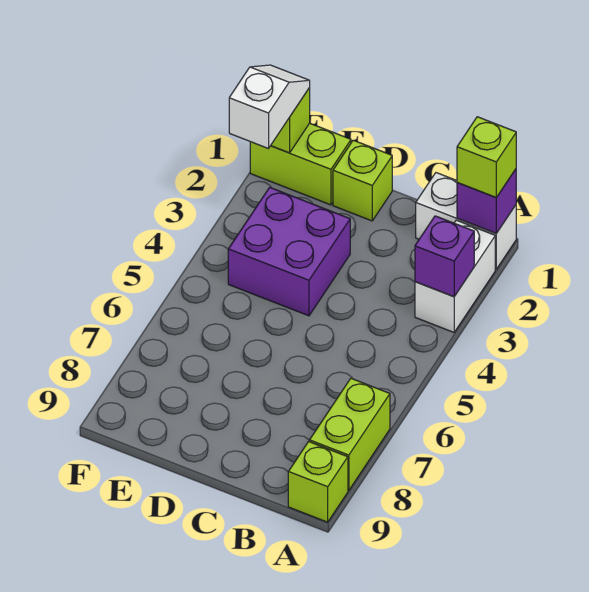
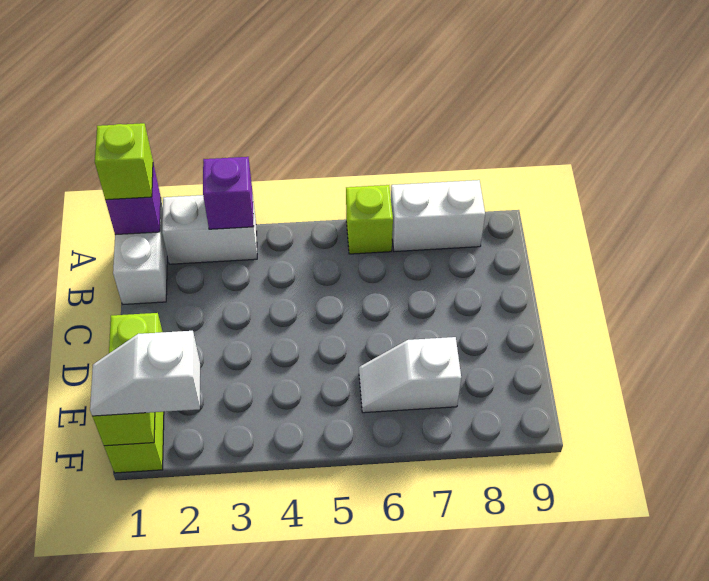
lime 1x2 brick [309,378,390,491] -> white 1x2 brick [391,180,485,252]
lime 1x1 brick [288,442,348,522] -> lime 1x1 brick moved to [346,185,393,254]
purple 2x2 brick [228,187,350,316] -> none
none -> white 1x2 slope [359,337,461,413]

